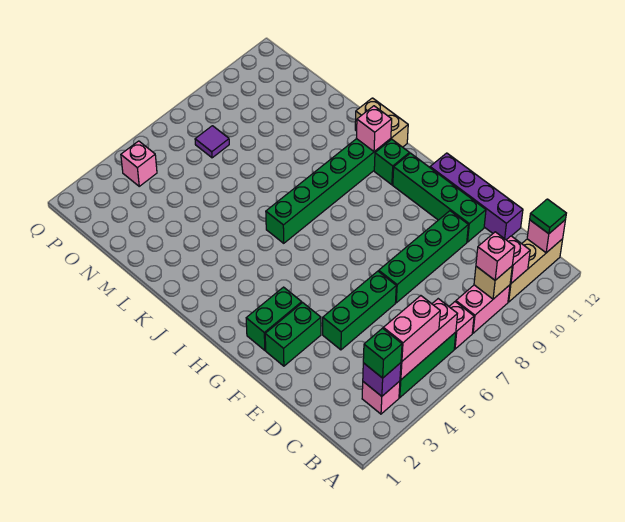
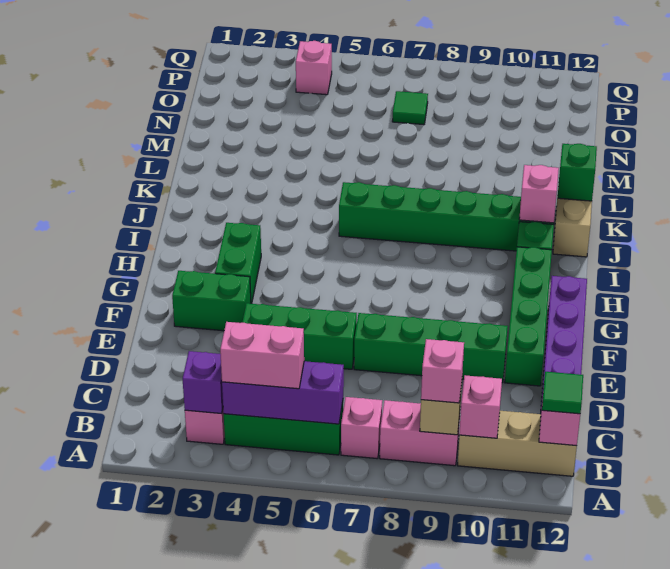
green 1x1 brick [363,328,402,378] -> green 1x1 brick moved to [558,144,597,201]
pink 1x3 brick [400,299,457,380] -> purple 1x3 brick [222,361,344,424]
green 1x2 brick [246,287,302,350] -> green 1x2 brick turned to [215,223,261,304]
purple 1x1 tile [195,126,229,158] -> green 1x1 tile [392,91,428,125]

